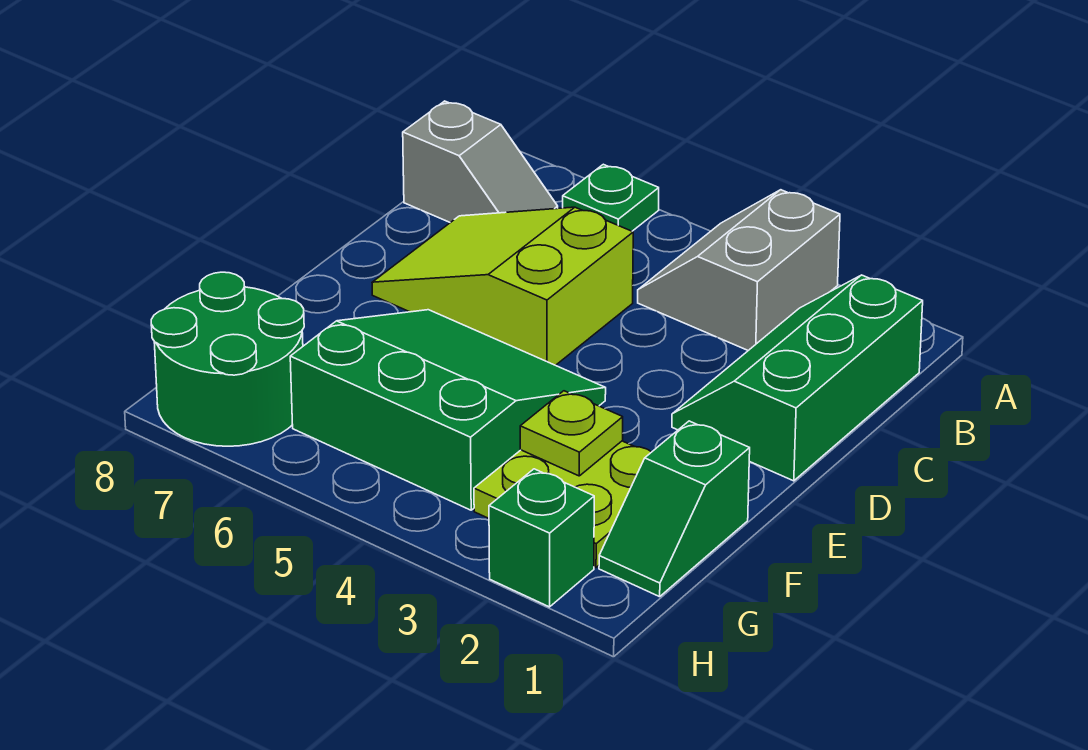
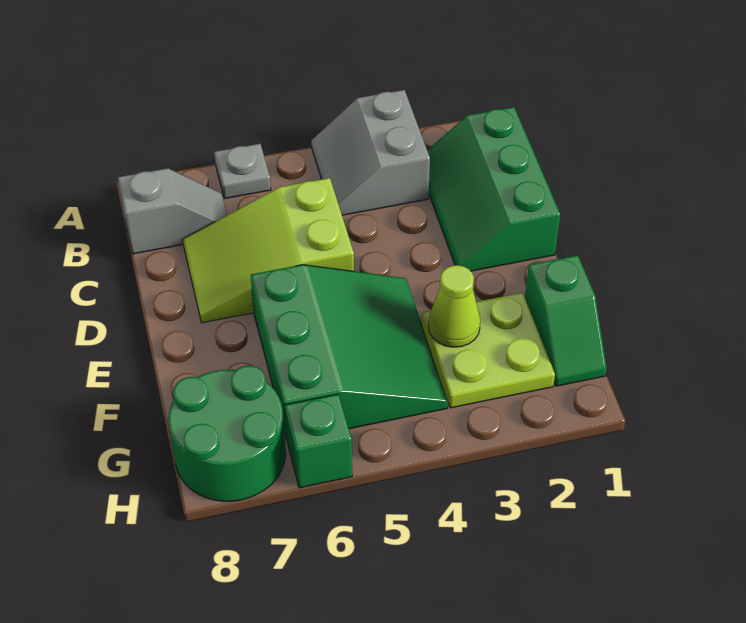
green 1x1 plate [563,164,659,231] -> grey 1x1 plate [214,144,271,199]
green 3x3 slope [290,310,606,510] -> green 3x3 slope turned to [251,265,448,440]
lime 1x1 plate [520,391,623,476] -> lime 1x1 cone [428,265,480,347]
green 1x1 brick [489,469,594,607] -> green 1x1 brick moved to [285,394,352,488]

